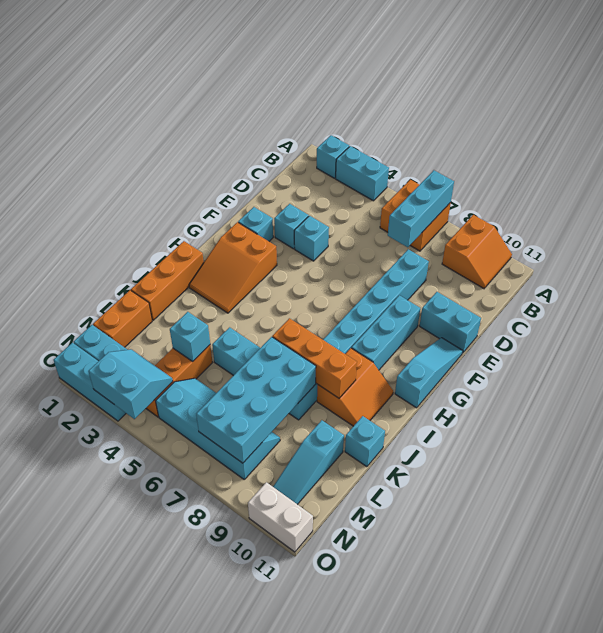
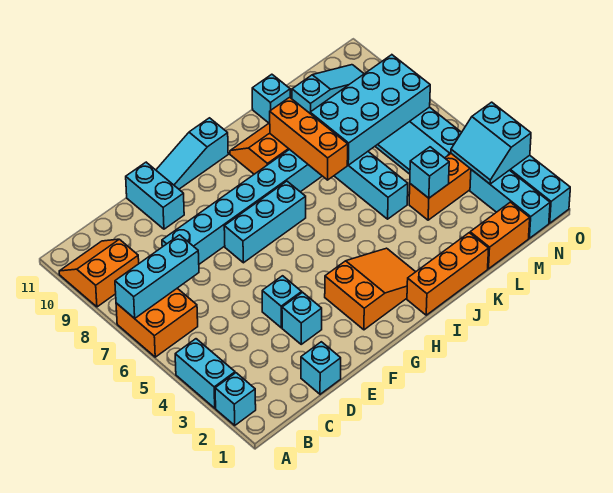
cyan 1x1 brick [238,207,273,241] -> cyan 1x1 brick moved to [301,342,341,394]
cyan 1x3 brick [352,295,420,370] -> cyan 1x3 brick moved to [224,181,306,263]
white 1x2 brick [248,482,313,552] -> none

